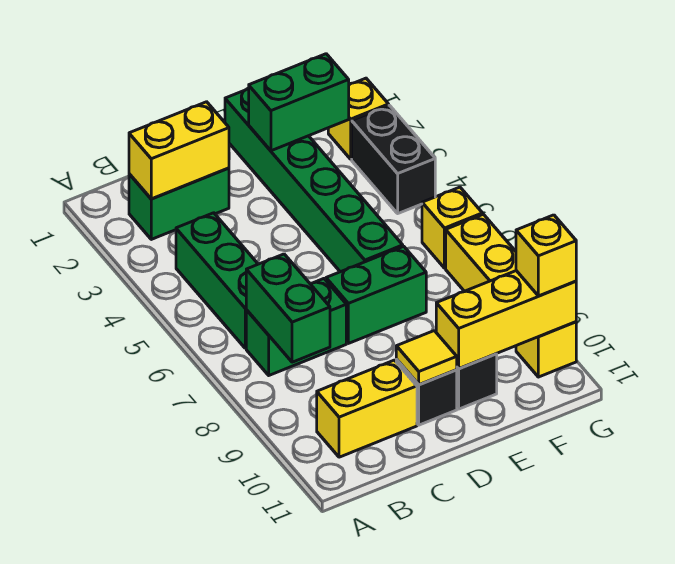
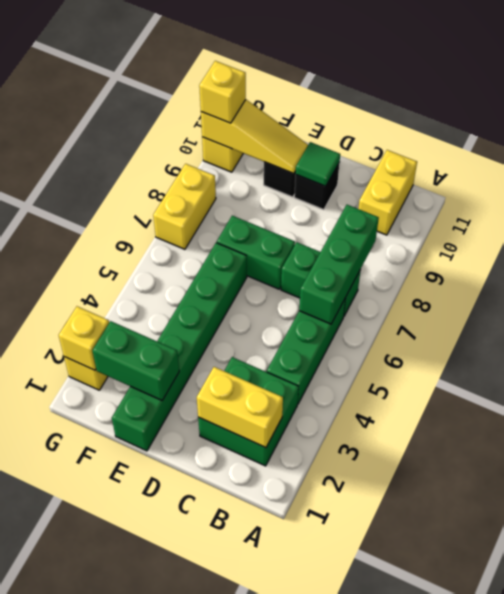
green 1x2 brick [129,168,229,239] -> green 2x2 brick [198,357,299,466]
green 1x2 brick [246,254,330,362] -> green 1x3 brick [299,205,379,324]
yellow 1x2 brick [317,360,417,457] -> yellow 1x2 brick turned to [358,150,417,235]
yellow 1x1 tile [396,331,457,385] -> green 1x1 tile [295,142,340,186]
yellow 1x3 brick [436,271,576,368] -> yellow 1x3 slope [201,100,308,174]
black 1x2 brick [352,106,435,213] -> none
yellow 1x1 brick [422,187,482,268] -> yellow 1x1 brick moved to [59,306,109,370]

